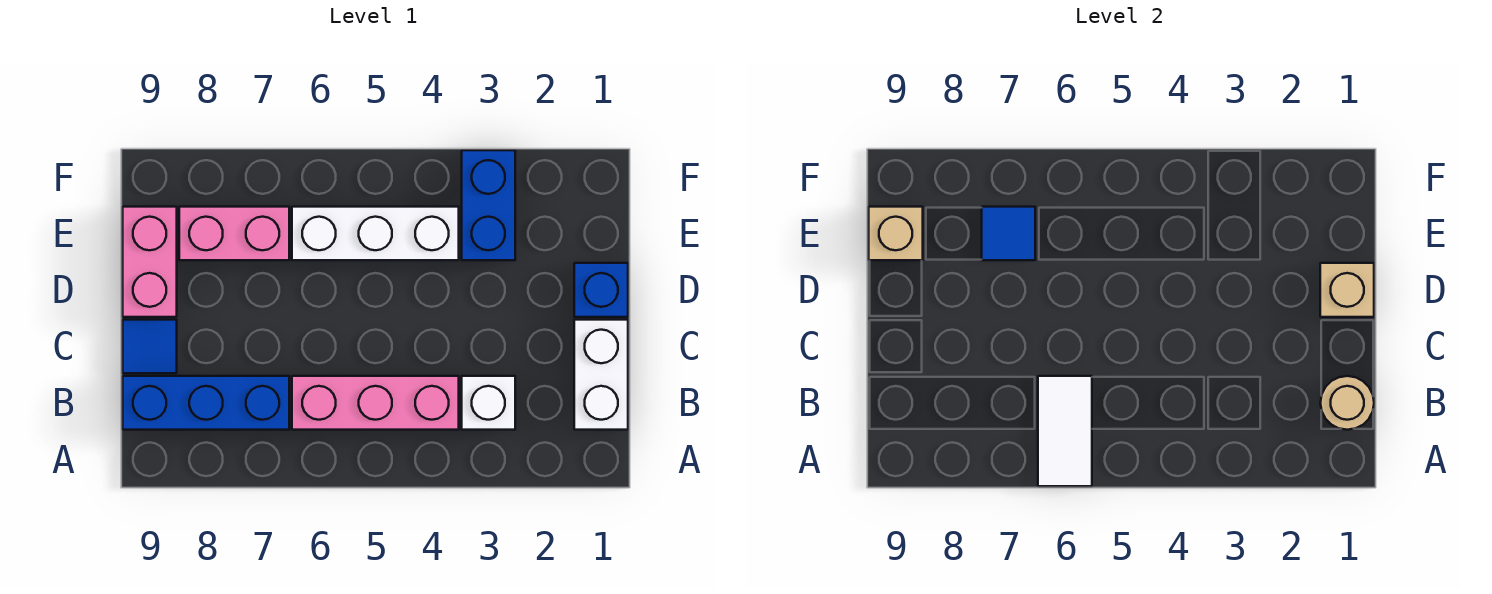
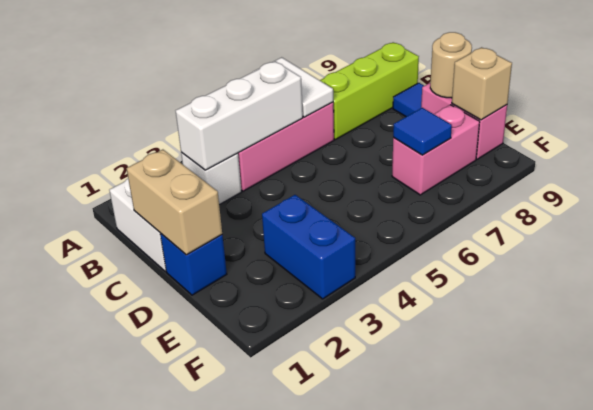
tan 1x1 round brick [1320,376,1374,430] -> tan 1x1 round brick moved to [430,32,472,98]
blue 1x3 brick [123,376,289,430] -> lime 1x3 brick [320,42,419,140]
tan 1x1 brick [1320,263,1374,317] -> tan 1x2 brick [127,150,222,255]
white 1x3 brick [292,207,459,260] -> white 1x3 brick moved to [176,61,303,170]

